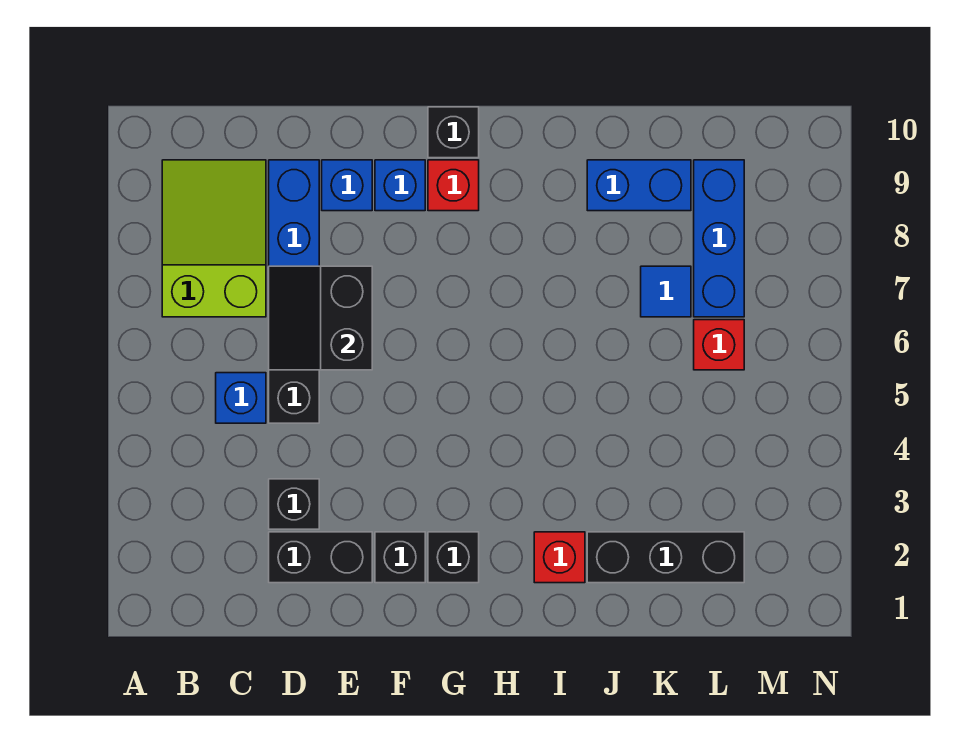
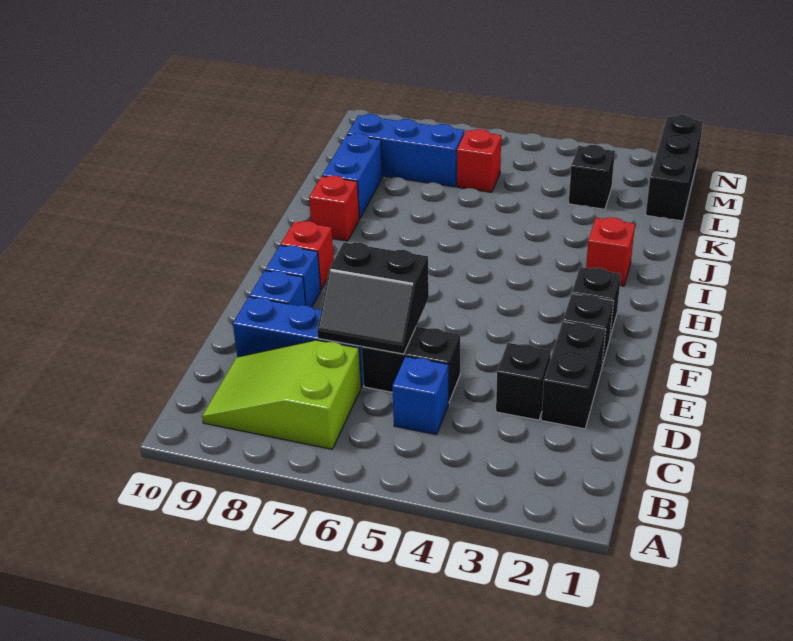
black 1x1 brick [428,107,479,158] -> black 1x1 brick moved to [569,145,615,209]
none -> red 1x1 brick [309,176,359,241]
black 1x3 brick [587,532,744,583] -> black 1x3 brick moved to [646,115,703,221]
blue 1x1 tile [641,266,691,317] -> none

